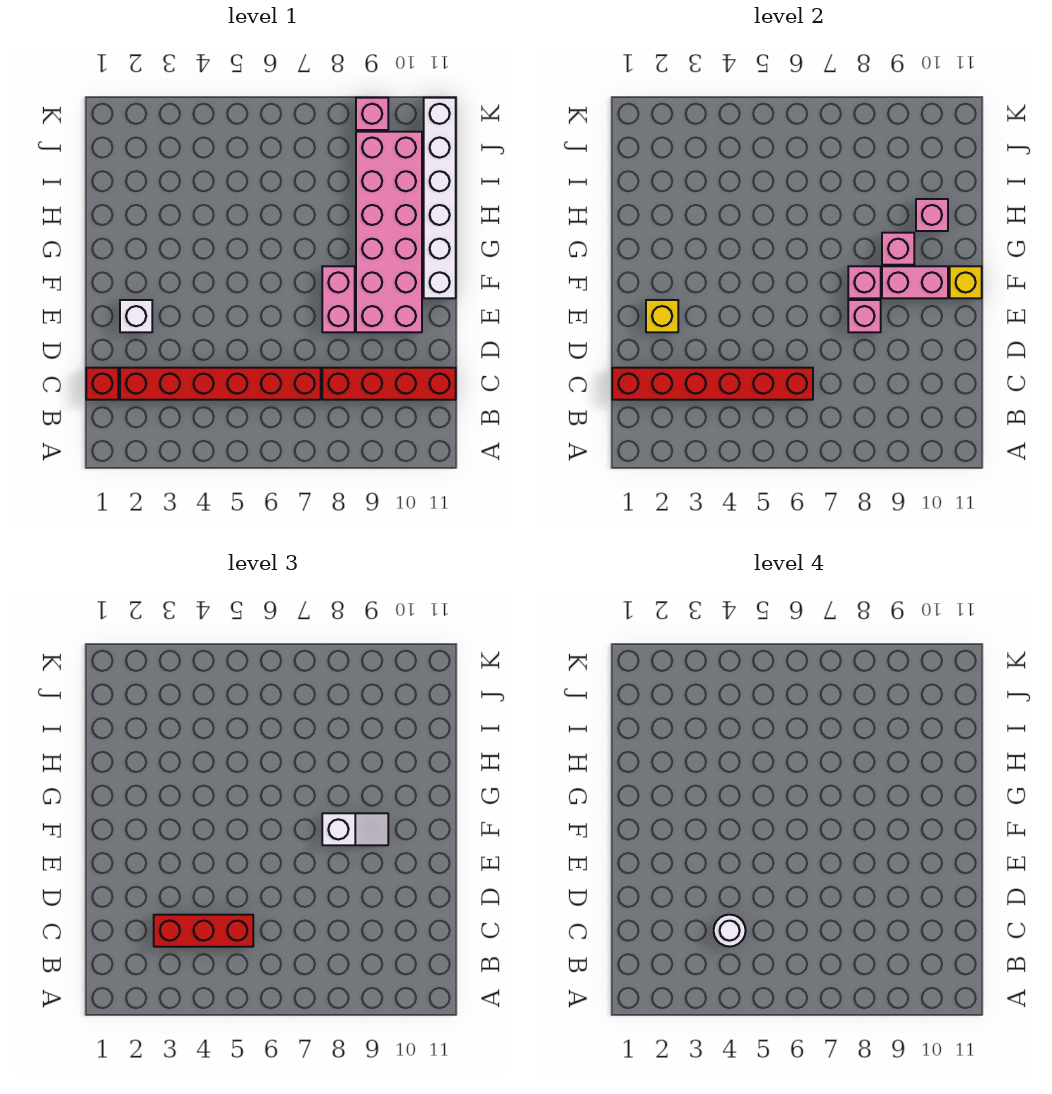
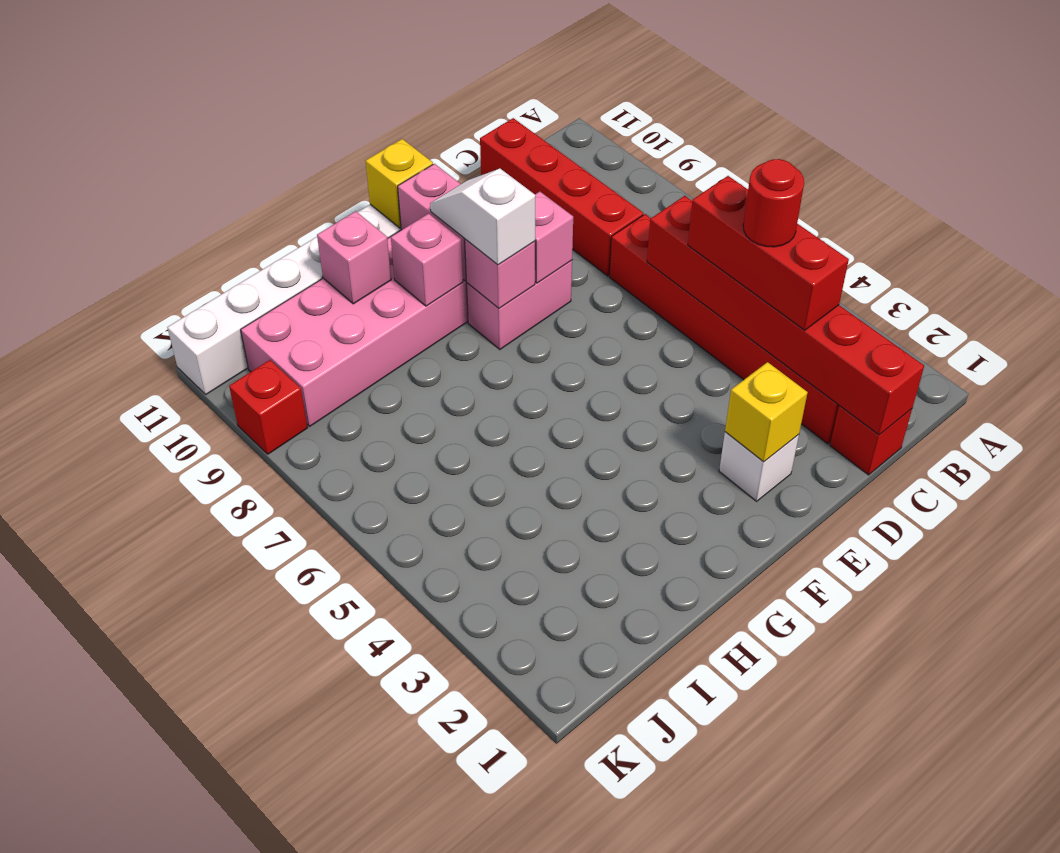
white 1x1 round brick [714,915,746,947] -> red 1x1 round brick [743,159,804,247]
pink 1x1 brick [356,98,388,130] -> red 1x1 brick [229,360,308,454]

